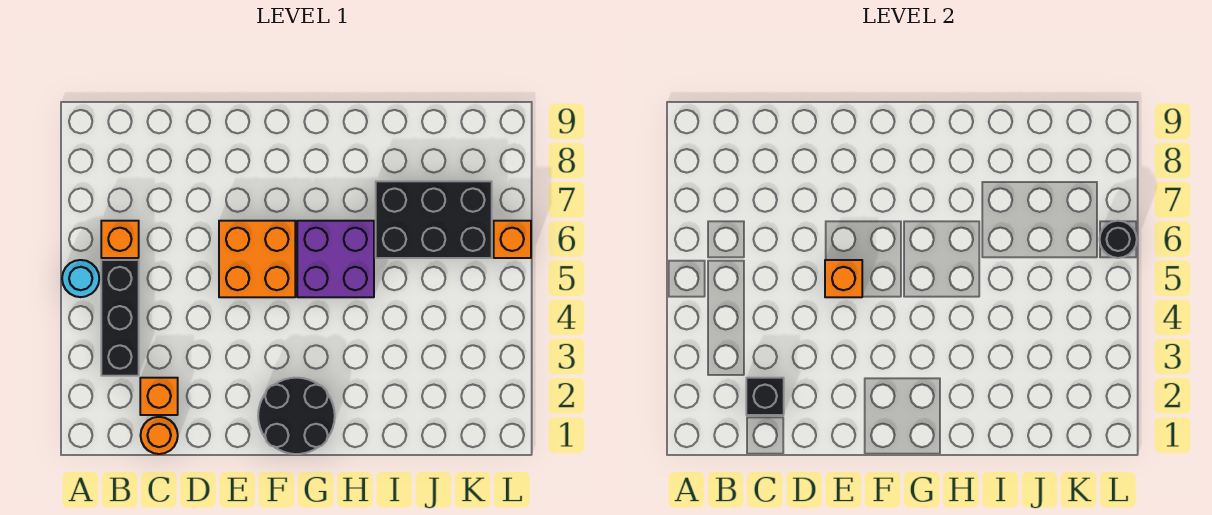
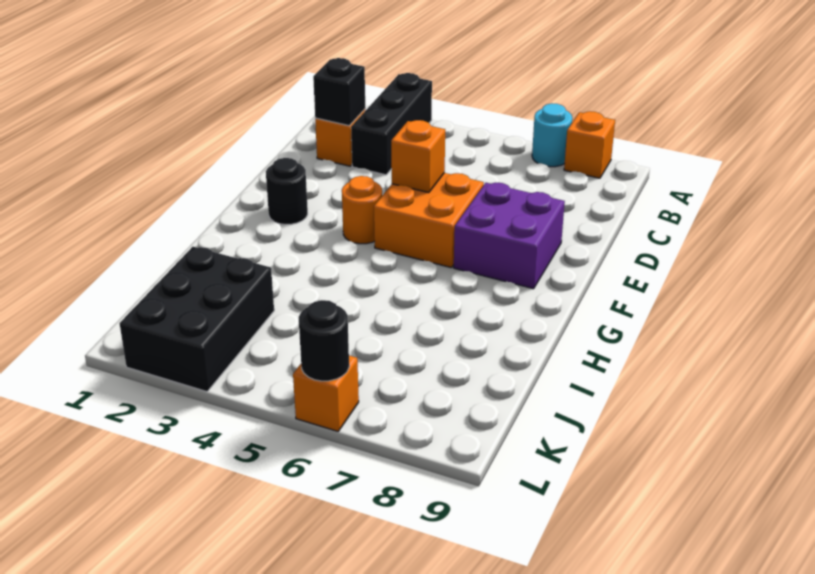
cyan 1x1 round brick [62,260,99,297] -> cyan 1x1 round brick moved to [532,103,572,167]
black 1x3 brick [101,260,139,376] -> black 1x3 brick turned to [351,73,432,175]
orange 1x1 brick [101,221,139,258] -> orange 1x1 brick moved to [564,111,615,178]
orange 1x1 round brick [141,417,178,454] -> orange 1x1 round brick moved to [342,176,382,244]
black 2x2 round brick [258,378,335,454] -> black 1x1 round brick [266,158,308,225]
purple 2x2 brick [297,221,374,297] -> purple 2x2 brick moved to [454,183,565,289]
black 2x3 brick [376,181,492,258] -> black 2x3 brick moved to [119,247,274,392]

